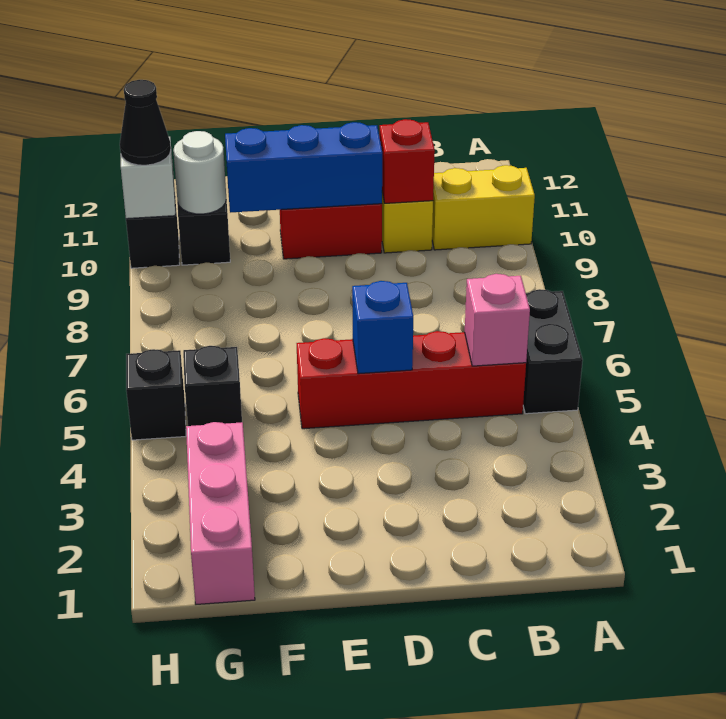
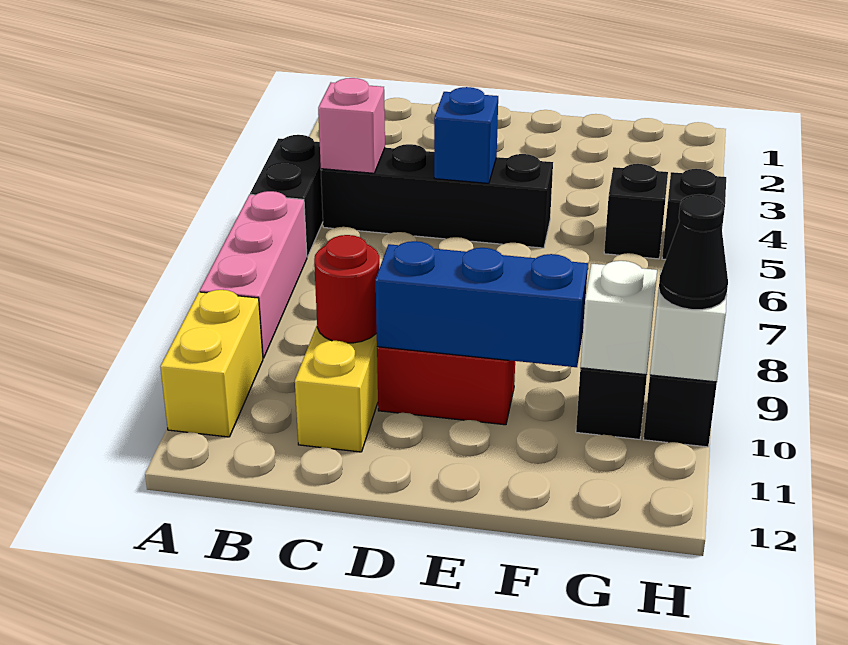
yellow 1x2 brick [432,165,535,250] -> yellow 1x2 brick turned to [160,290,263,437]
red 1x4 brick [297,331,526,429] -> black 1x4 brick [321,144,553,248]
red 1x1 brick [380,119,435,203] -> red 1x1 round brick [314,235,379,343]
pink 1x3 brick [186,422,255,604] -> pink 1x3 brick moved to [200,191,307,358]
white 1x1 round brick [173,131,226,214] -> white 1x1 brick [580,261,657,375]

